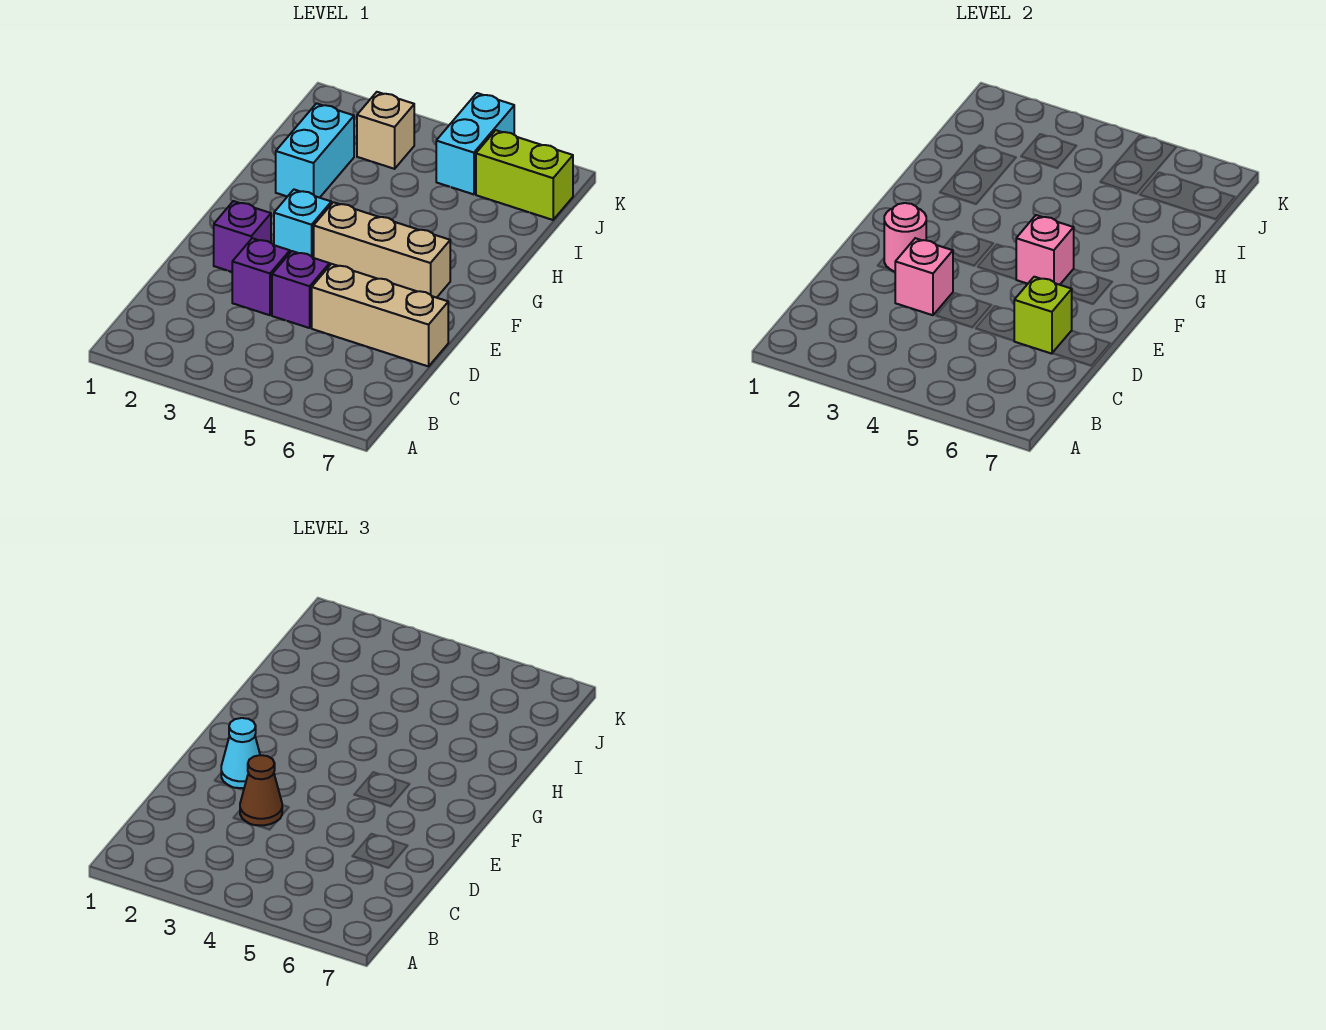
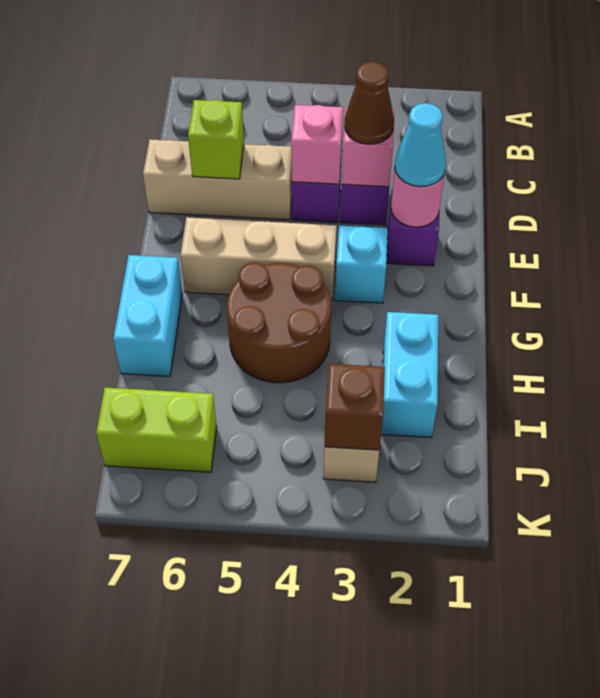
pink 1x1 brick [1016,215,1074,285] -> pink 1x1 brick moved to [291,105,343,184]
none -> brown 2x2 round brick [227,262,331,383]
none -> brown 1x1 brick [325,364,385,450]
cyan 1x2 brick [436,93,514,194] -> cyan 1x2 brick moved to [113,255,182,376]

